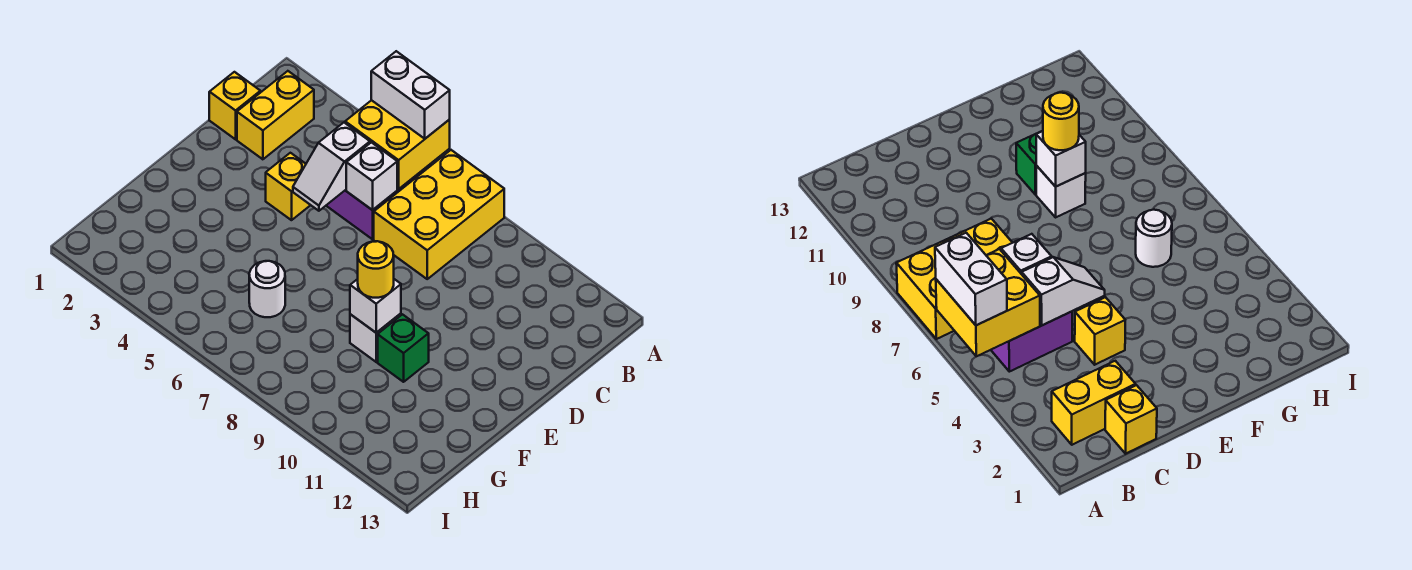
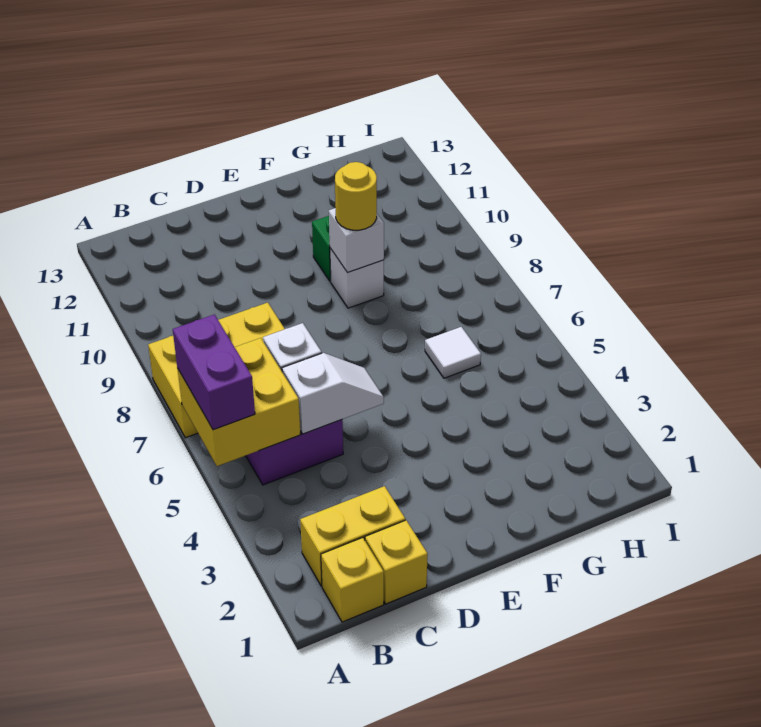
white 1x2 brick [371,51,450,139] -> purple 1x2 brick [173,314,255,430]
yellow 1x1 brick [266,153,310,220] -> yellow 1x1 brick moved to [321,538,384,622]
white 1x1 round brick [249,261,285,317] -> white 1x1 tile [425,327,481,378]

